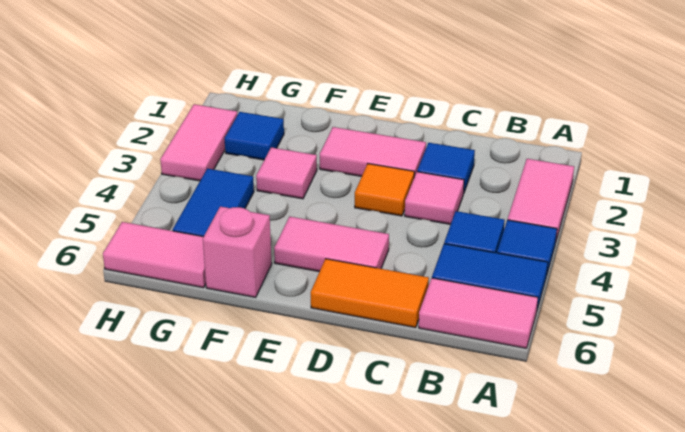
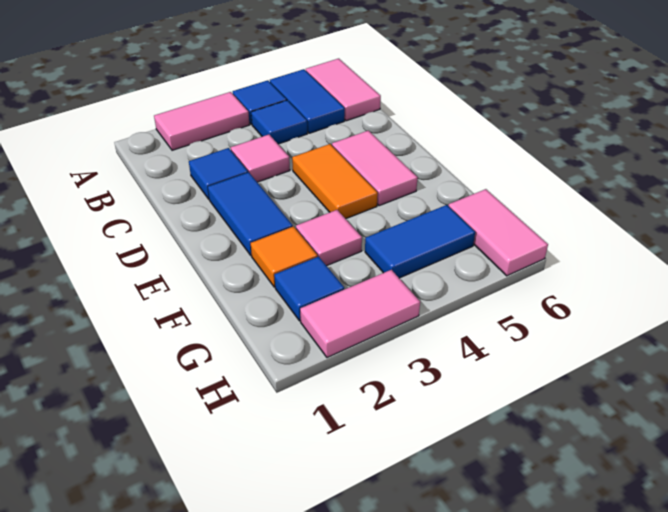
orange 1x2 tile [311,259,429,328] -> orange 1x2 tile moved to [292,144,378,219]
pink 1x2 tile [320,127,426,177] -> blue 1x2 tile [208,172,293,256]
orange 1x1 tile [355,164,414,216] -> orange 1x1 tile moved to [251,226,317,287]
pink 1x1 brick [203,207,272,297] -> none

